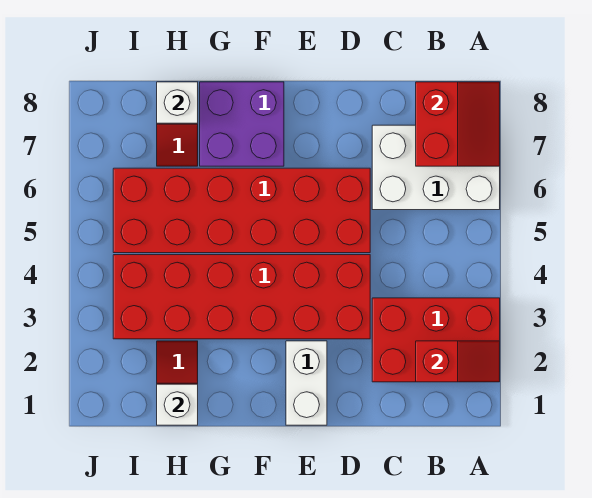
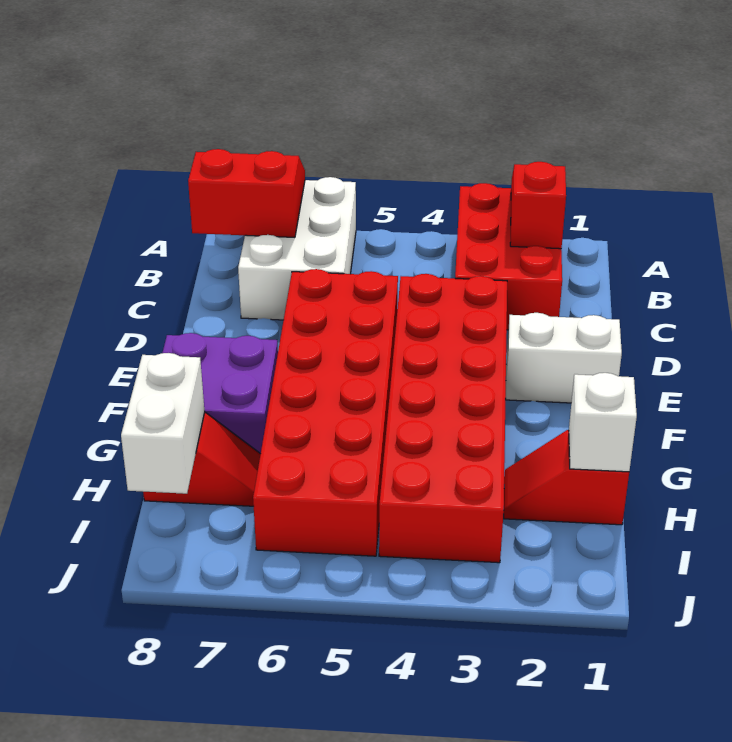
white 1x1 brick [157,82,198,123] -> white 1x2 brick [121,353,205,494]

